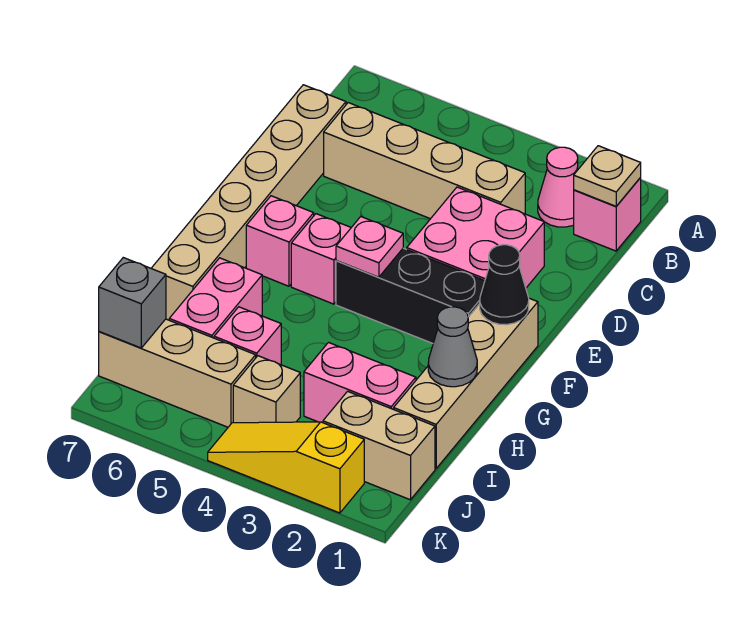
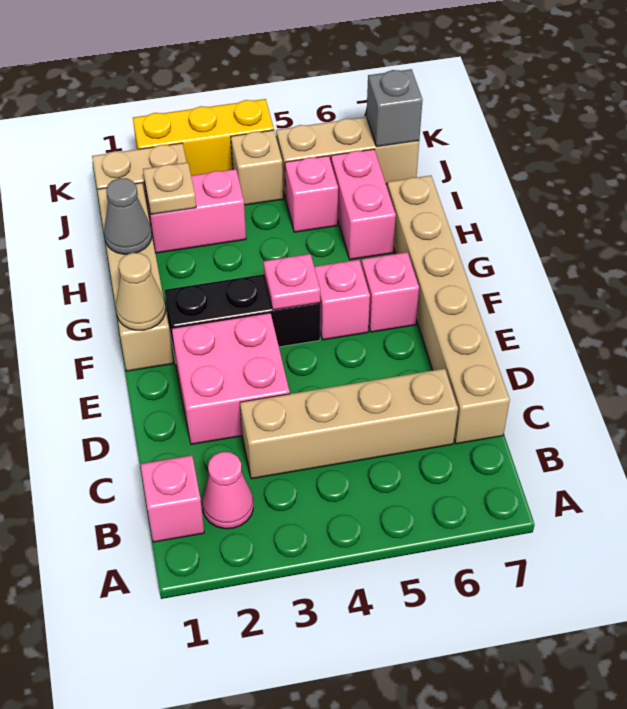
tan 1x1 plate [574,146,641,206] -> tan 1x1 plate moved to [143,162,196,214]
black 1x1 cone [480,245,529,325] -> tan 1x1 cone [116,253,165,330]
yellow 1x3 slope [208,422,364,513] -> yellow 1x3 brick [133,99,274,176]

